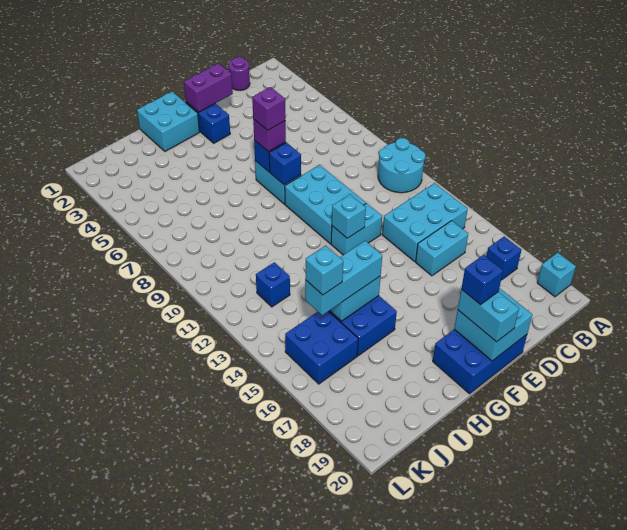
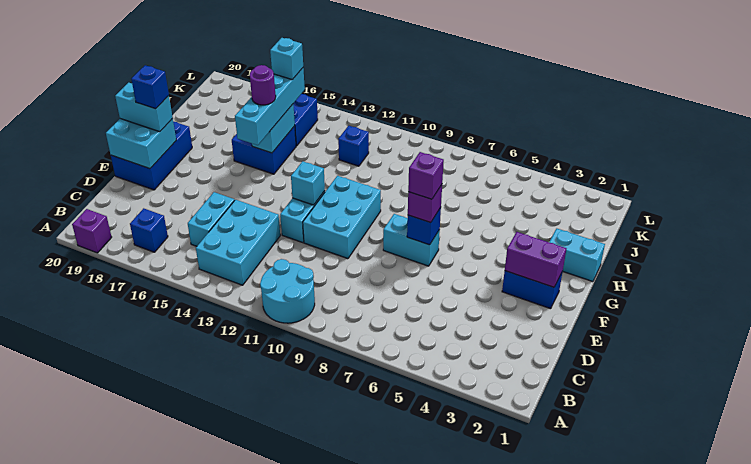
cyan 1x1 brick [537,253,576,297] -> purple 1x1 brick [72,209,112,253]
purple 1x1 round brick [229,57,250,91] -> purple 1x1 round brick moved to [250,65,276,105]
purple 1x2 brick [184,63,233,112] -> purple 1x2 brick turned to [505,232,567,287]
cyan 2x3 brick [285,165,366,244] -> cyan 2x3 brick turned to [303,176,381,259]
blue 1x1 brick [269,142,301,185] -> none
cyan 2x2 brick [137,92,200,151] -> cyan 1x2 brick [549,229,605,282]
cyan 1x3 brick [305,241,382,315] -> cyan 1x4 brick [235,68,305,145]

